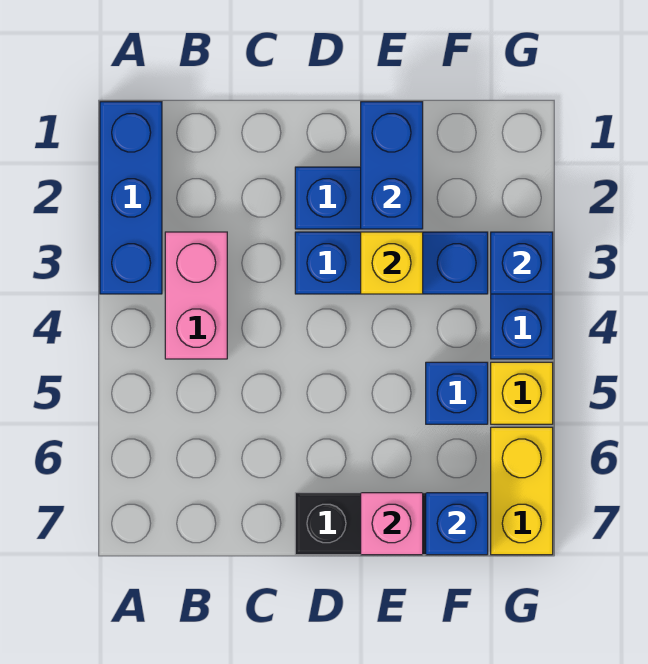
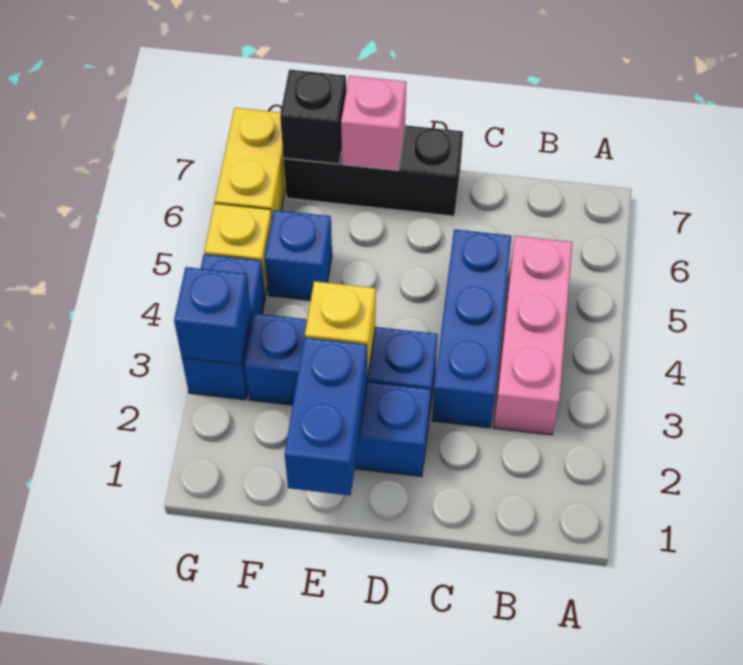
blue 1x3 brick [100,102,162,294] -> blue 1x3 brick moved to [432,229,512,428]
pink 1x2 brick [165,232,227,359] -> pink 1x3 brick [494,236,572,435]
blue 1x1 brick [426,493,488,555] -> black 1x1 brick [280,70,346,164]

